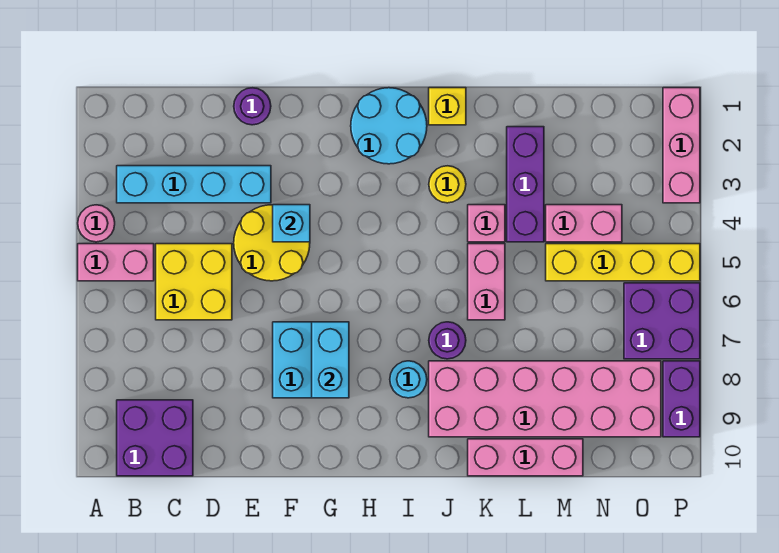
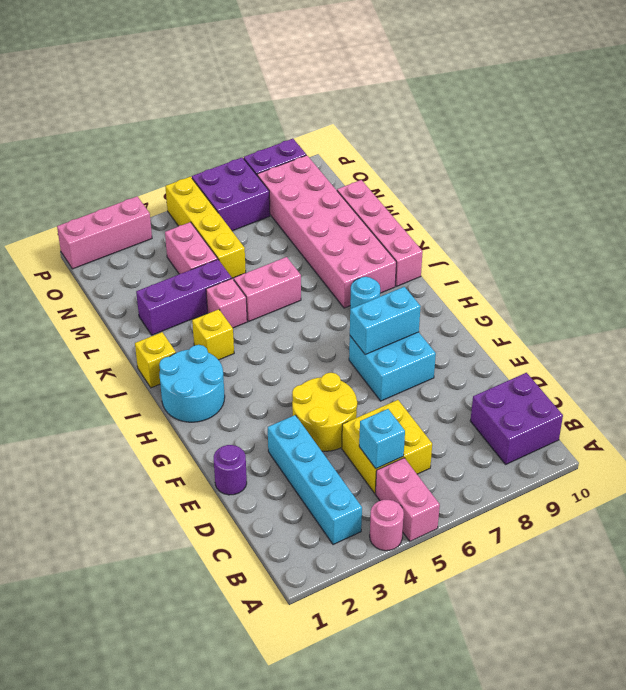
cyan 1x1 brick [273,205,310,242] -> cyan 1x1 brick moved to [359,409,405,469]
yellow 1x1 round brick [429,166,466,203] -> yellow 1x1 brick [192,309,234,360]
purple 1x1 round brick [429,322,466,359] -> none
pink 1x3 brick [468,439,583,476] -> pink 1x4 brick [337,180,423,286]

